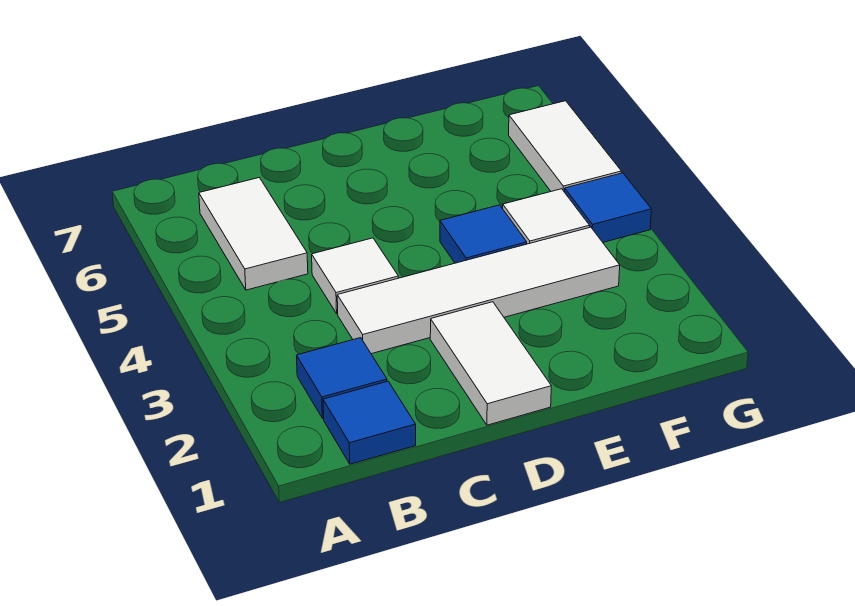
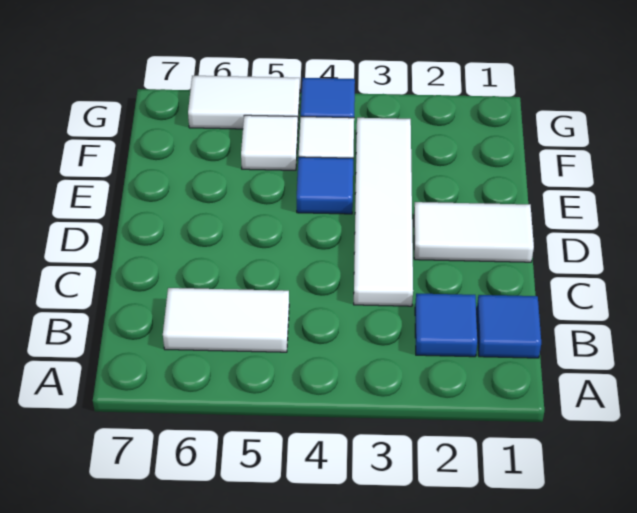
white 1x1 tile [312,238,398,314] -> white 1x1 tile moved to [241,115,298,170]

